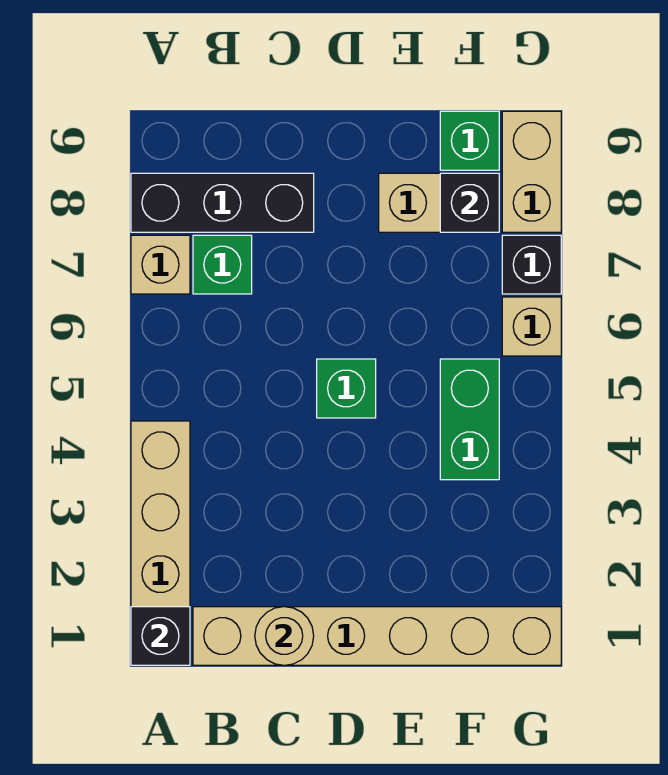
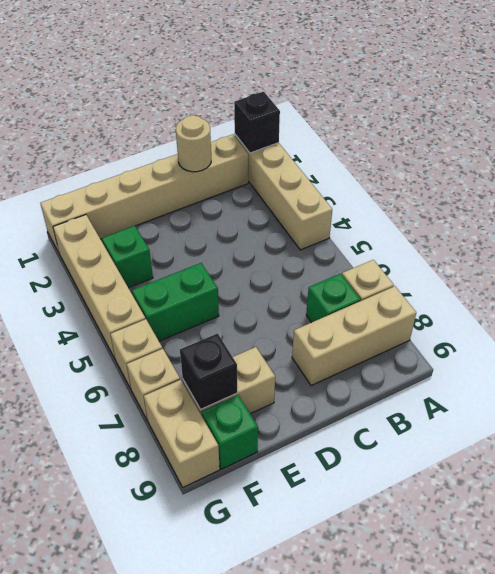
black 1x3 brick [131,173,314,232] -> tan 1x3 brick [292,286,416,386]
green 1x1 brick [317,359,376,418] -> green 1x1 brick moved to [102,226,153,288]
green 1x2 brick [440,359,499,480] -> green 1x2 brick turned to [132,263,219,341]
none -> tan 1x4 brick [53,215,145,359]
black 1x1 brick [502,235,561,294] -> tan 1x1 brick [127,349,180,420]

